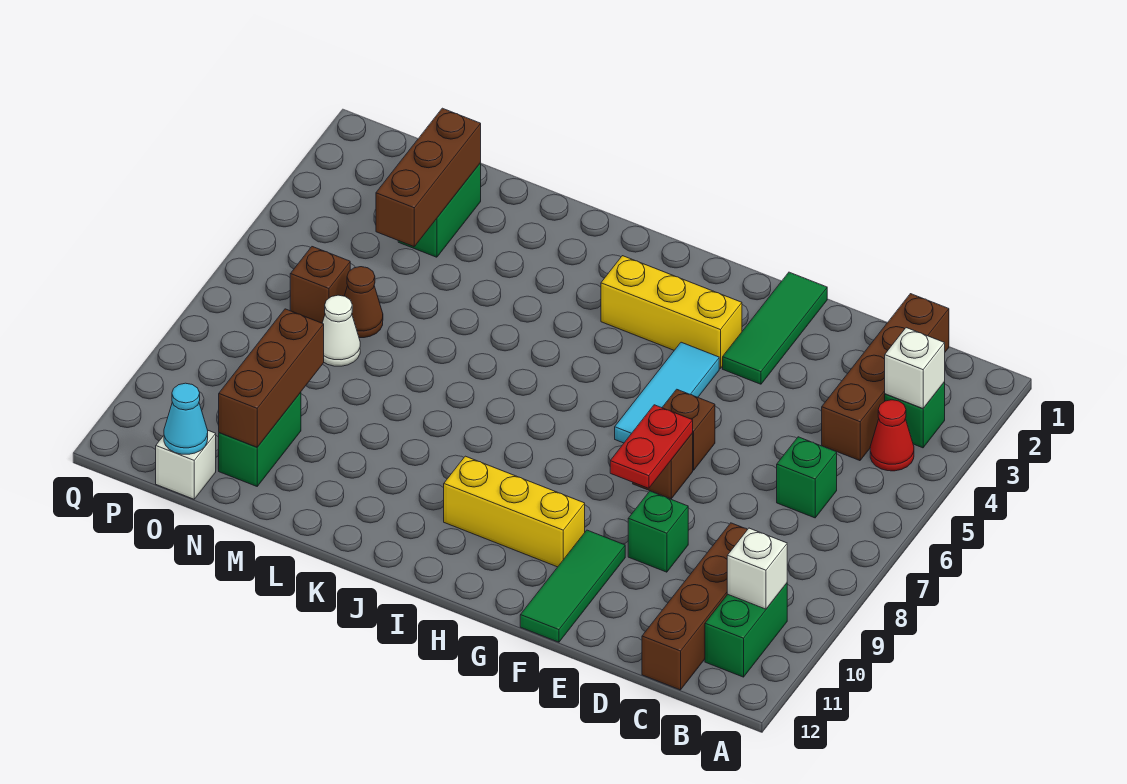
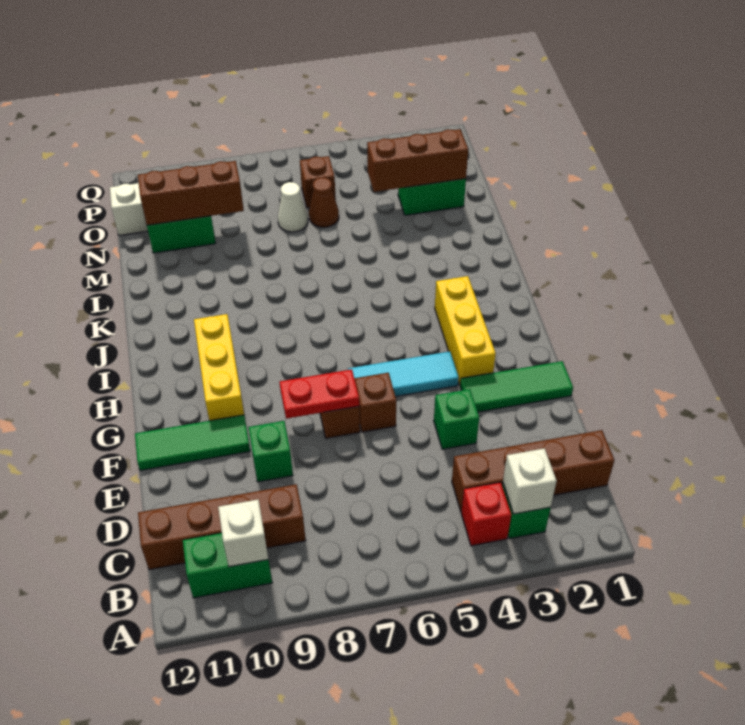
red 1x1 cone [870,400,914,471] -> red 1x1 brick [461,482,511,546]
green 1x1 brick [777,437,837,518] -> green 1x1 brick moved to [434,389,479,449]
cyan 1x1 cone [164,383,208,454] -> none

